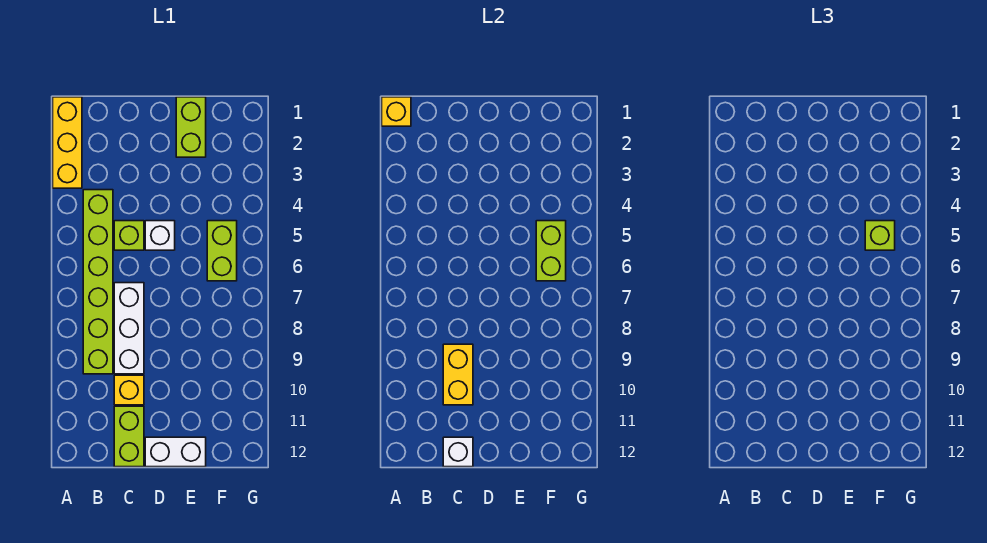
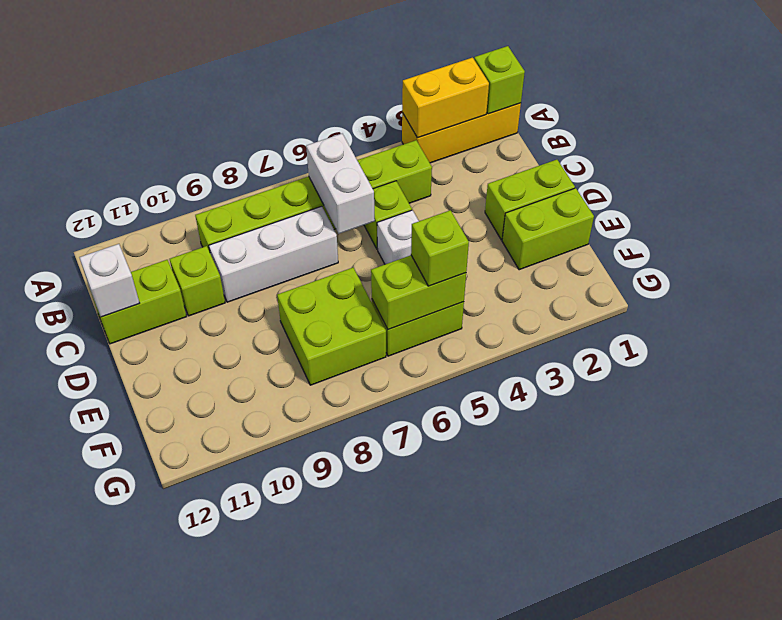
yellow 1x1 brick [382,97,411,126] -> lime 1x1 brick [474,46,525,114]
yellow 1x2 brick [443,344,473,405] -> yellow 1x2 brick moved to [402,58,489,138]
yellow 1x1 brick [114,375,144,405] -> lime 1x1 brick [170,246,225,316]
none -> lime 1x2 brick [485,160,575,240]
white 1x2 brick [145,437,206,467] -> white 1x2 brick moved to [306,134,375,234]
none -> lime 2x2 brick [277,267,386,385]

